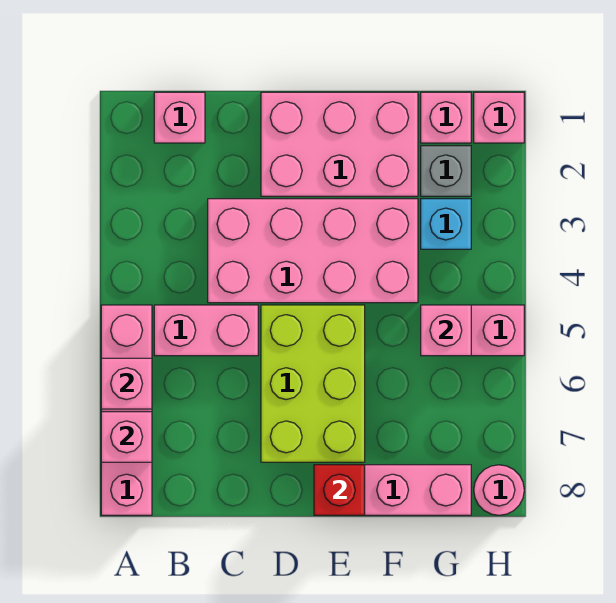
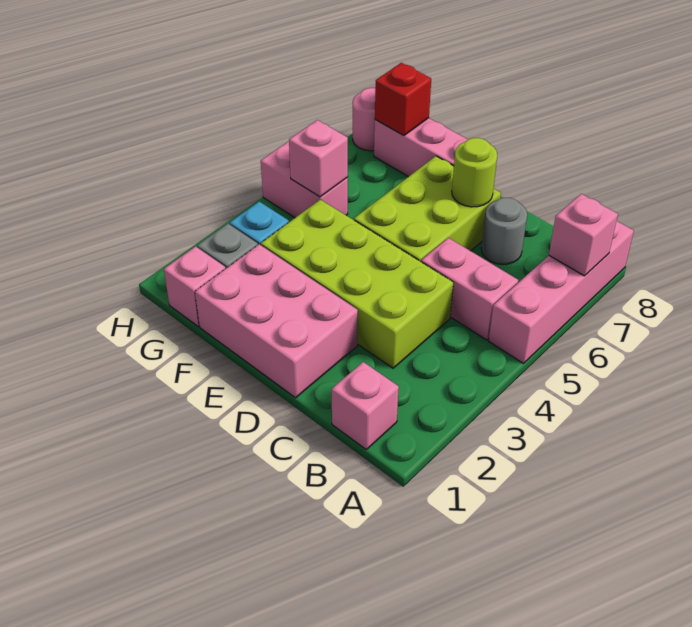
pink 1x1 brick [101,358,152,409] -> none
pink 2x4 brick [208,199,418,303] -> lime 2x4 brick [261,200,454,368]
none -> grey 1x1 round brick [481,198,527,264]
none -> lime 1x1 round brick [452,138,497,207]
red 1x1 brick [314,465,365,515] -> red 1x1 brick moved to [375,63,431,135]
pink 1x1 brick [474,92,524,143] -> none

